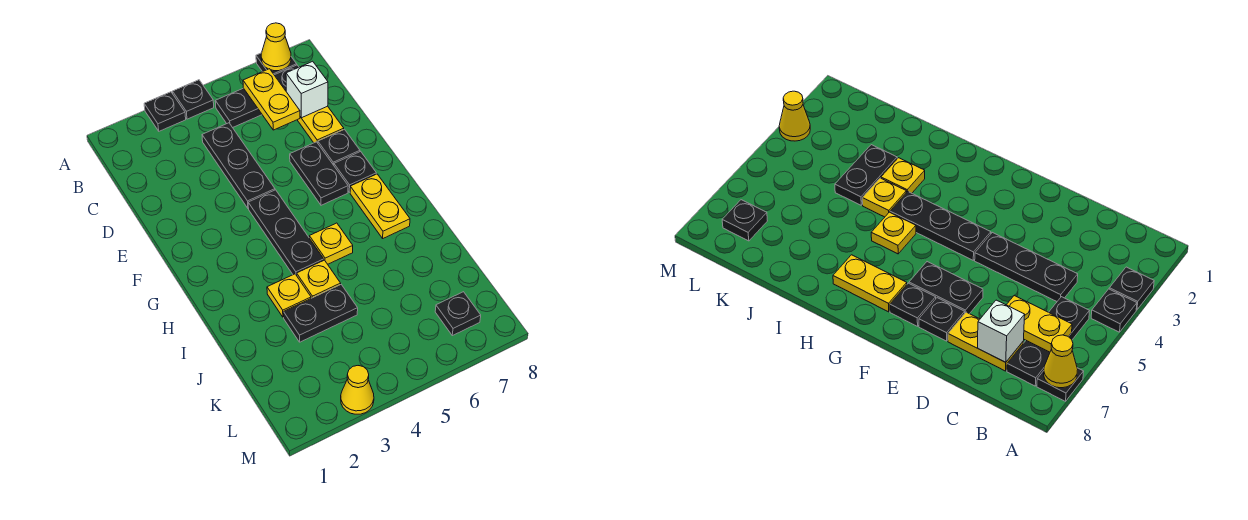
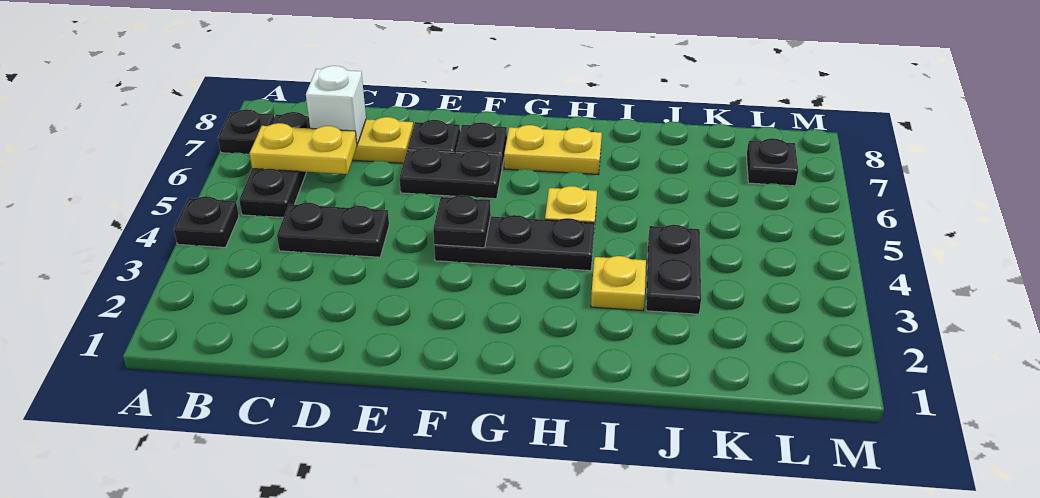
black 1x1 plate [144,92,186,131] -> black 1x1 plate moved to [433,195,491,248]
yellow 1x1 cone [261,23,291,71] -> none
black 1x3 plate [202,123,275,208] -> black 1x2 plate [277,203,389,257]
yellow 1x1 plate [297,260,341,298] -> none
yellow 1x1 cone [341,366,374,414] -> none

